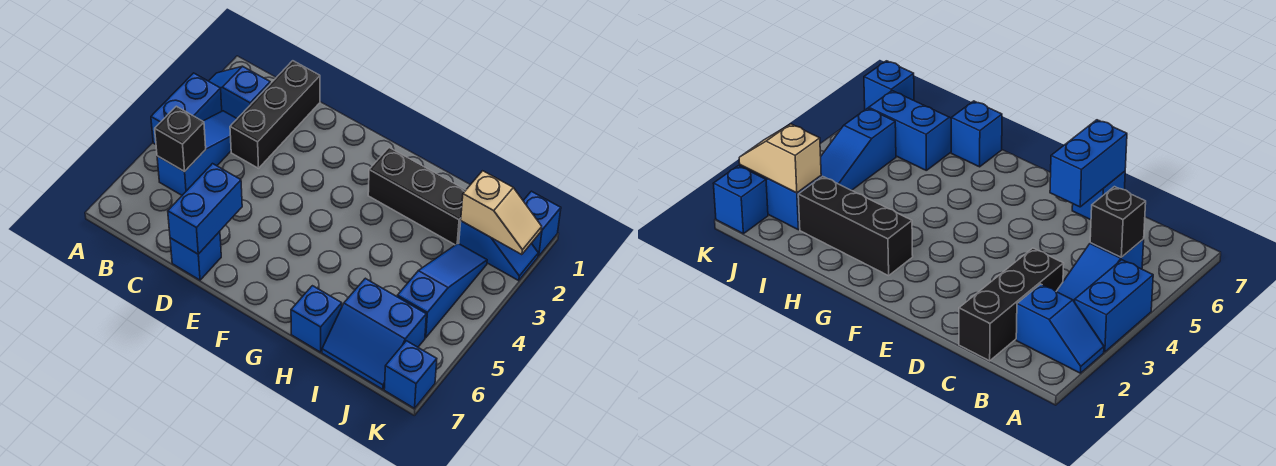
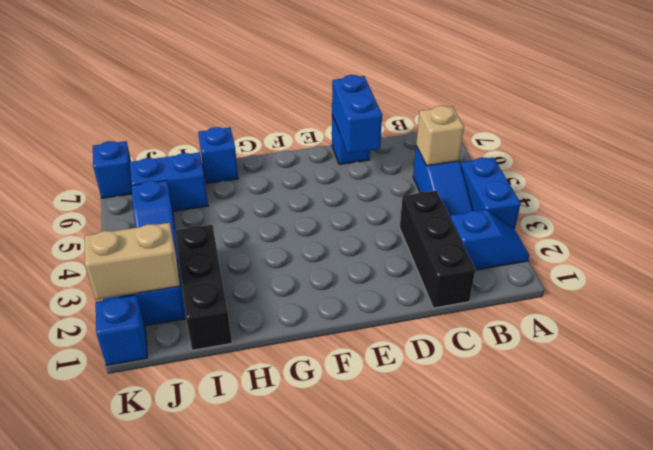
black 1x1 brick [155,106,206,172] -> tan 1x1 brick [416,106,464,166]
black 1x3 brick [368,148,466,245] -> black 1x3 brick turned to [175,225,232,350]
tan 1x2 slope [461,171,542,255] -> tan 1x2 brick [85,223,180,300]

